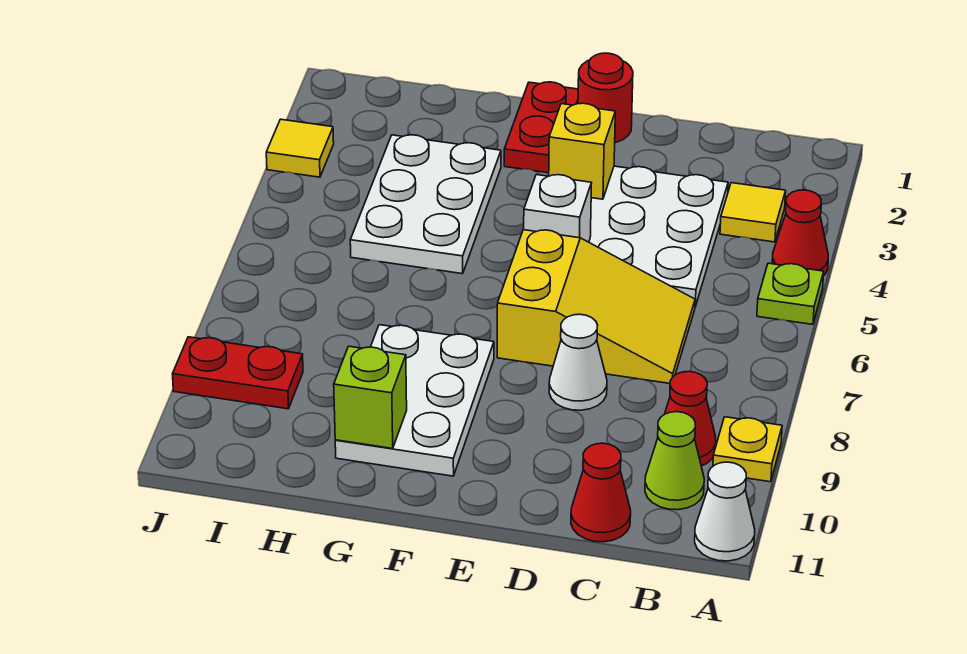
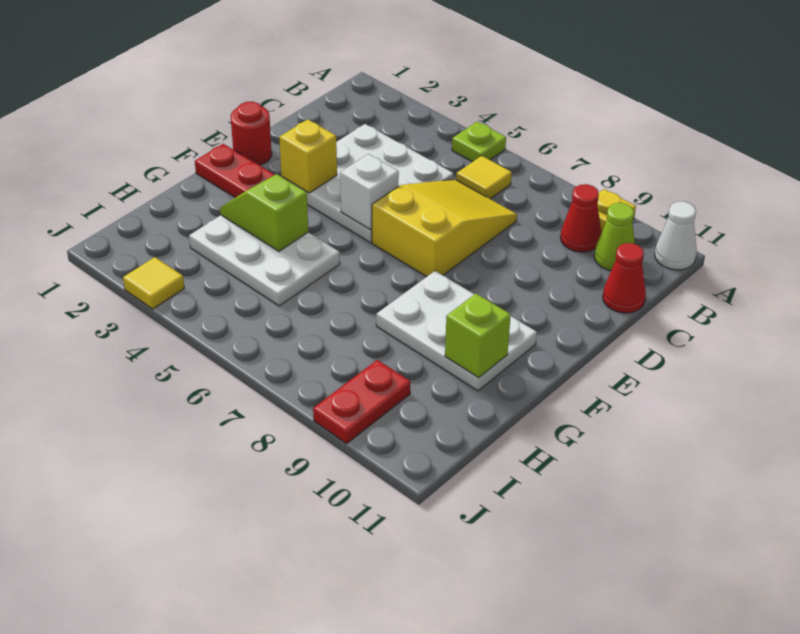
red 1x1 cone [772,190,828,276] -> none
yellow 1x1 tile [720,183,786,242] -> yellow 1x1 tile moved to [456,156,512,199]
white 1x1 cone [549,314,607,410] -> none
none -> lime 1x2 slope [220,174,308,251]

